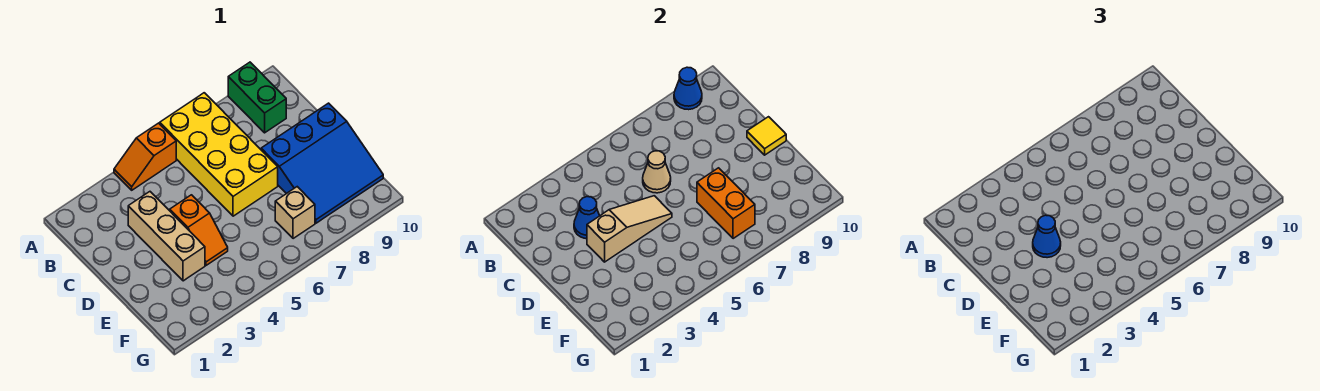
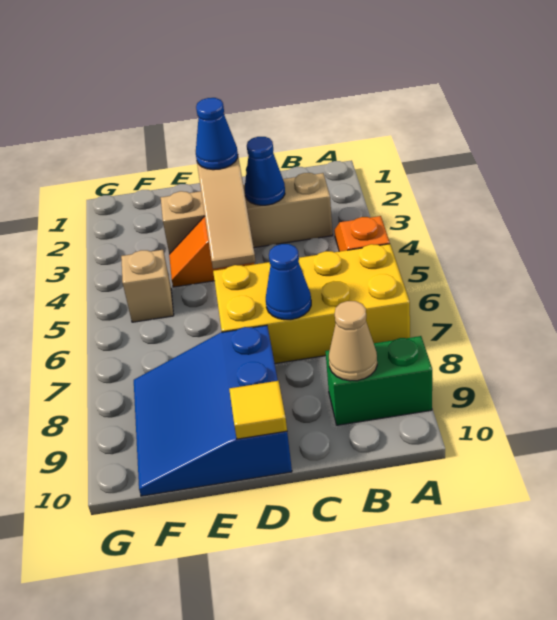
blue 1x1 cone [674,67,702,110] -> blue 1x1 cone moved to [266,244,311,320]
tan 1x3 brick [128,192,205,281] -> tan 1x4 brick [161,173,333,254]
tan 1x1 cone [643,151,671,193] -> tan 1x1 cone moved to [329,301,377,381]
orange 1x2 brick [697,168,755,239] -> none
tan 1x1 brick [275,187,315,239] -> tan 1x1 brick moved to [121,250,174,322]

